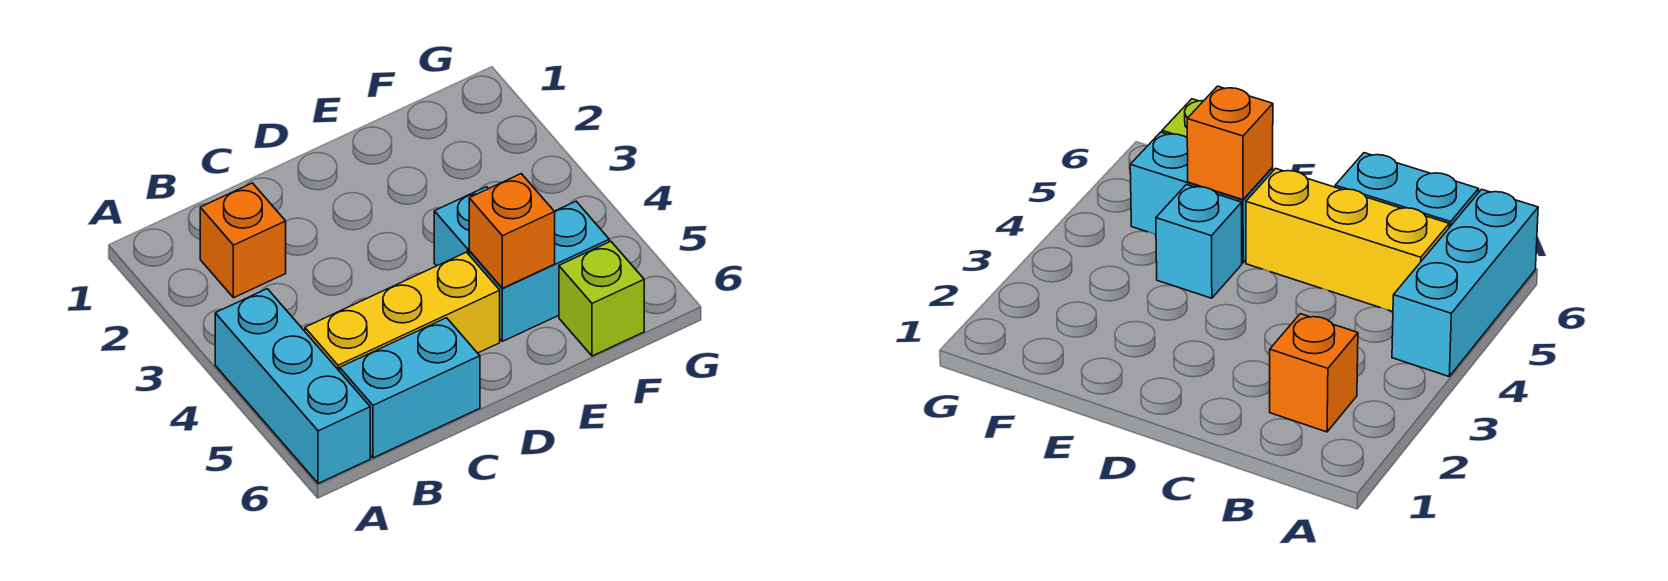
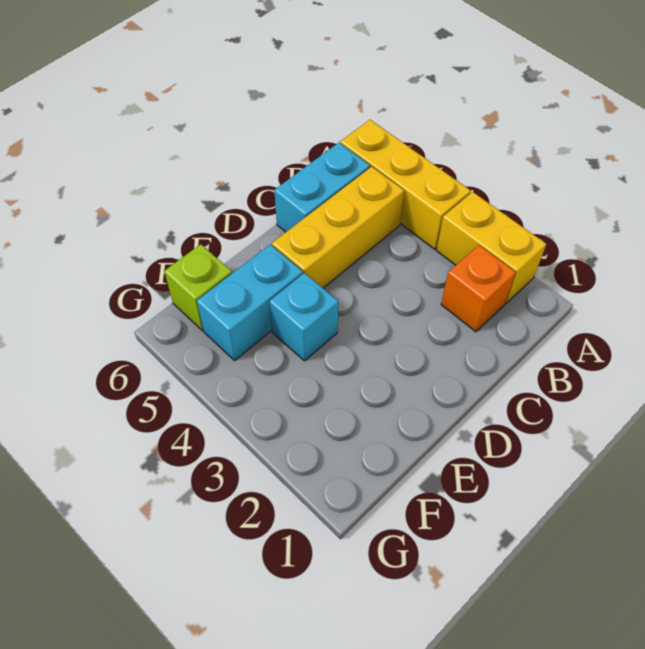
none -> yellow 1x2 brick [437,192,546,303]
cyan 1x3 brick [215,289,370,483] -> yellow 1x3 brick [340,120,471,249]
orange 1x1 brick [469,174,555,288] -> none

